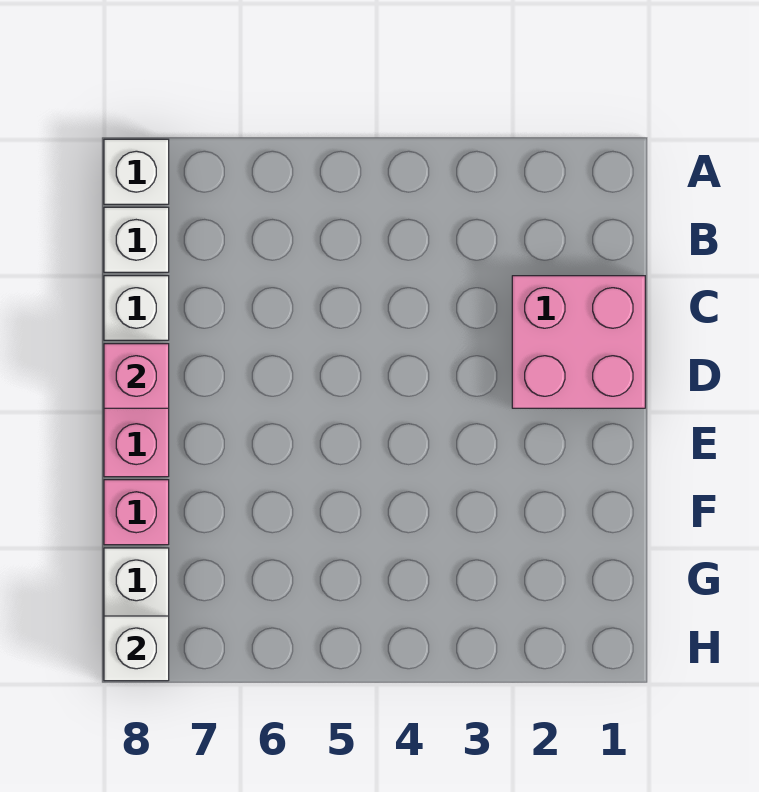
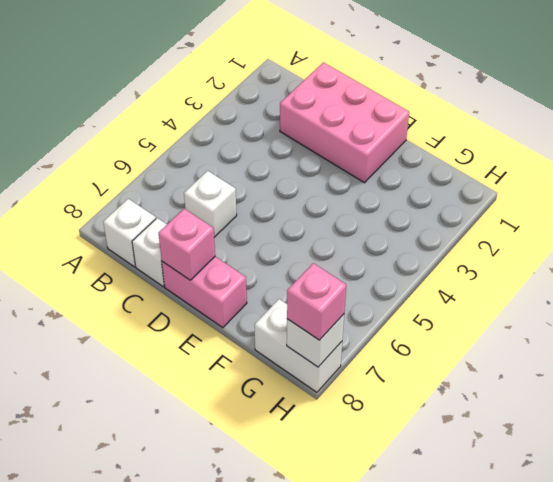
white 1x1 brick [104,139,169,204] -> white 1x1 brick moved to [184,171,237,237]
pink 2x2 brick [512,276,645,408] -> pink 2x3 brick [280,63,409,183]
pink 1x1 brick [104,480,169,545] -> pink 1x1 brick moved to [287,263,346,340]

